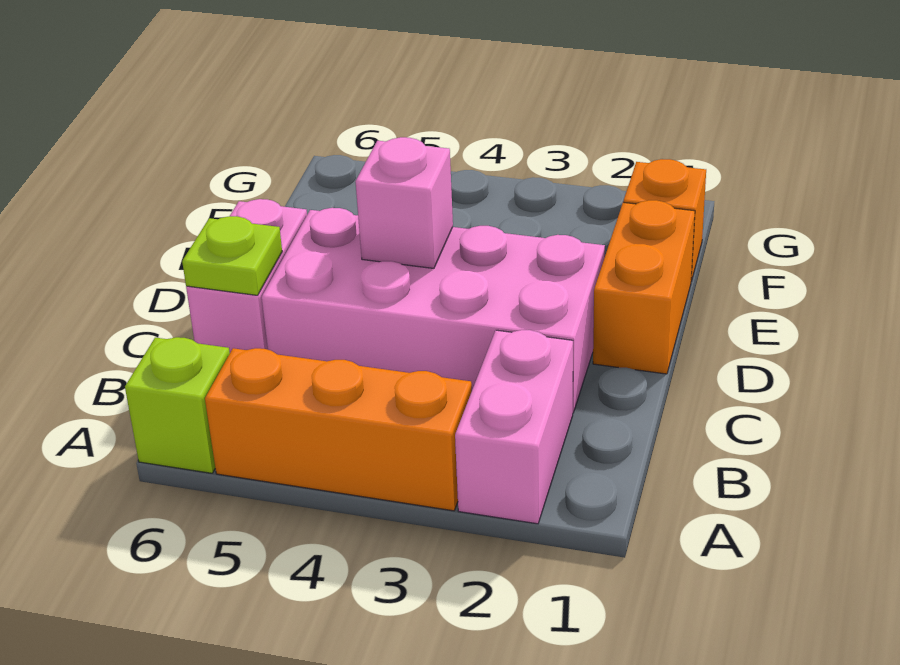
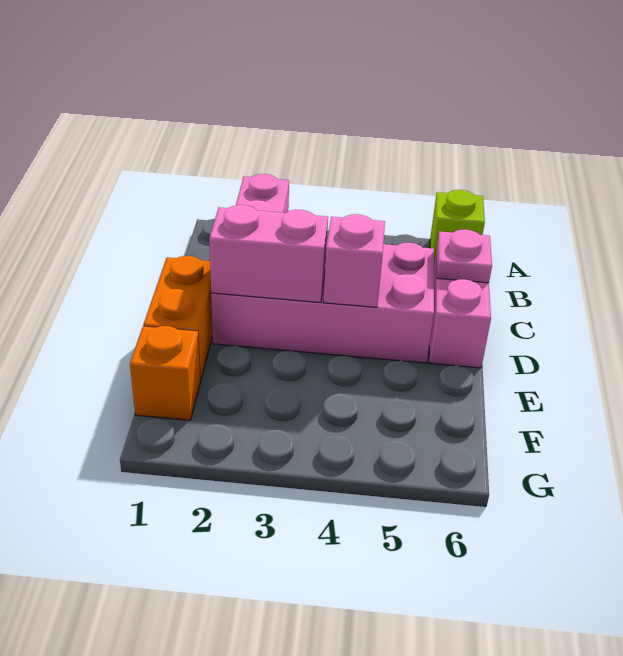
orange 1x3 brick [205,348,472,511] -> none
lime 1x1 plate [182,216,282,295] -> pink 1x1 plate [437,229,492,283]
none -> pink 1x2 brick [209,205,328,302]

